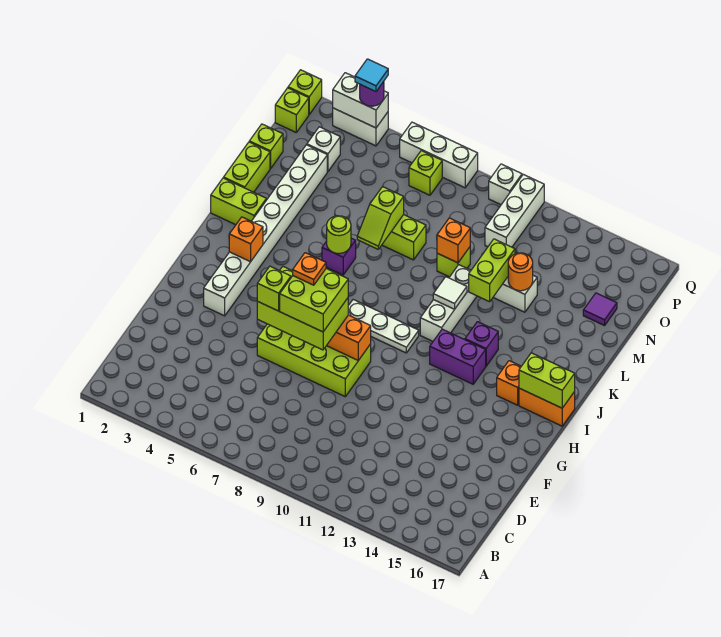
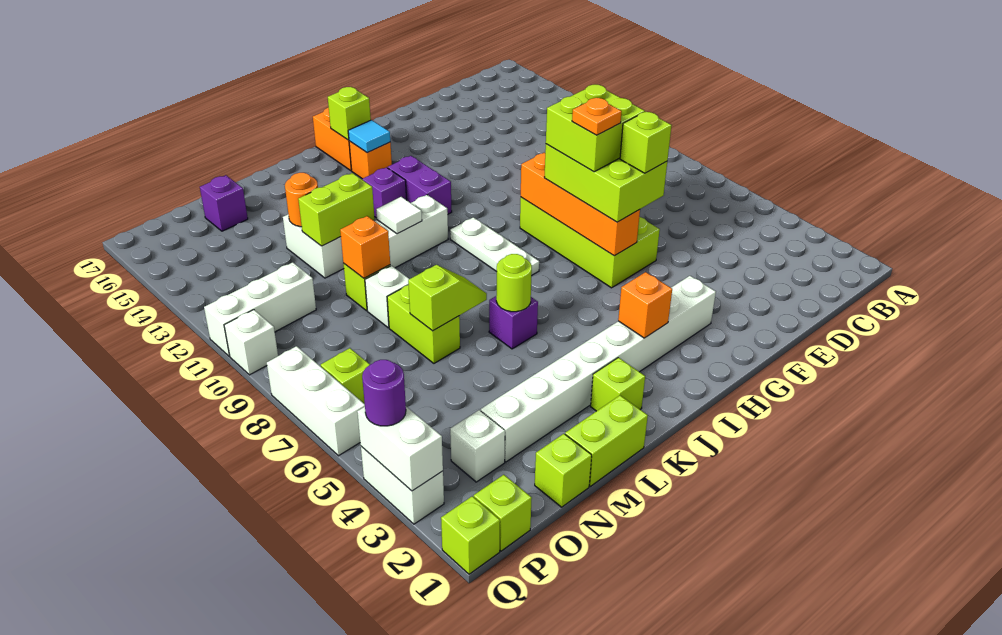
lime 1x2 brick [519,353,575,408] -> lime 1x1 brick [328,87,371,140]
lime 1x2 brick [211,178,266,225] -> lime 1x1 brick [591,358,645,411]
none -> white 1x1 brick [365,266,409,328]
purple 1x1 tile [583,293,617,326] -> purple 1x1 brick [200,175,248,231]
cyan 1x1 tile [355,59,388,91] -> cyan 1x1 tile moved to [348,120,390,153]

